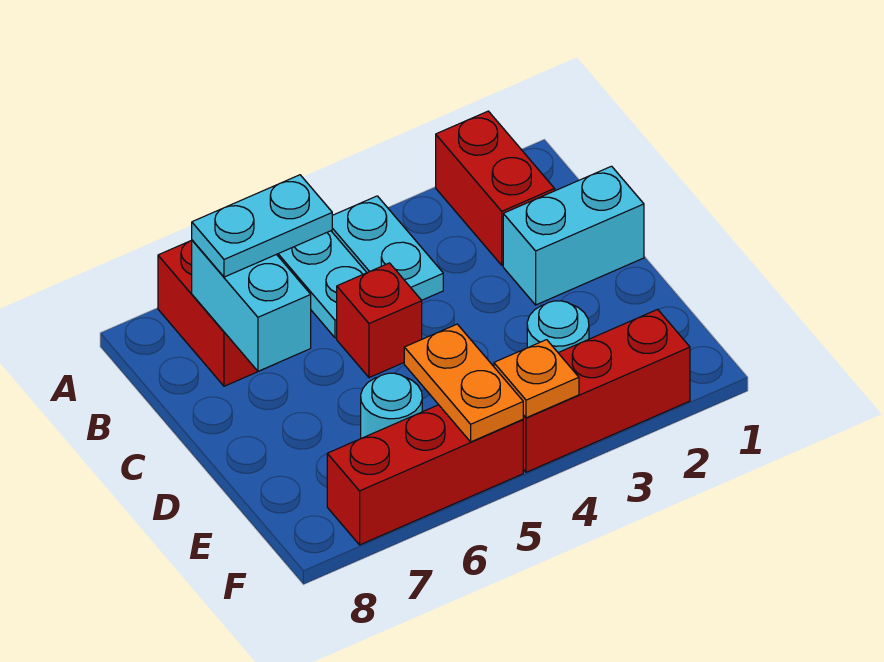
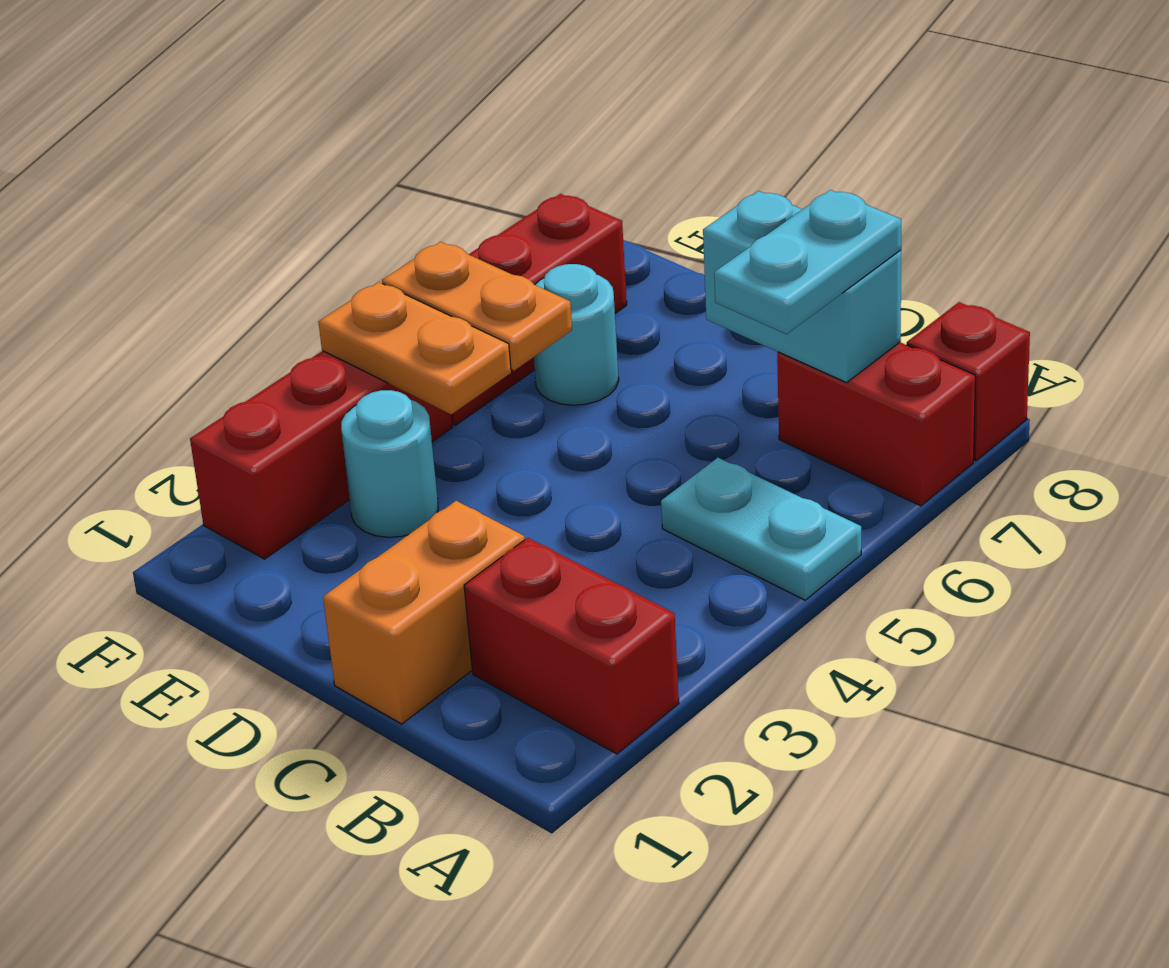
cyan 1x2 plate [331,196,443,300] -> none
cyan 1x2 brick [503,166,644,305] -> orange 1x2 brick [323,501,525,724]
red 1x1 brick [337,263,422,378] -> red 1x1 brick moved to [907,302,1030,461]
orange 1x1 plate [494,340,579,418] -> orange 1x2 plate [319,282,511,414]

